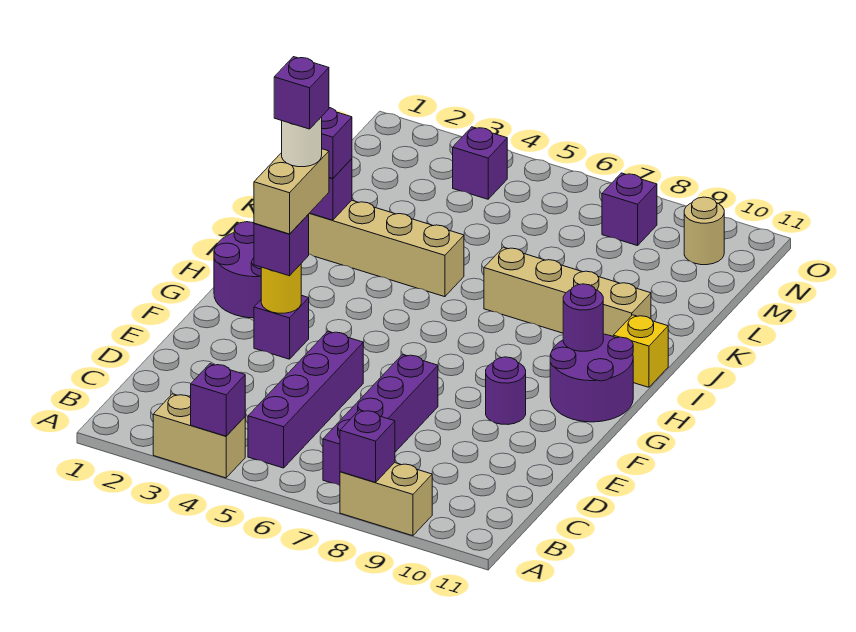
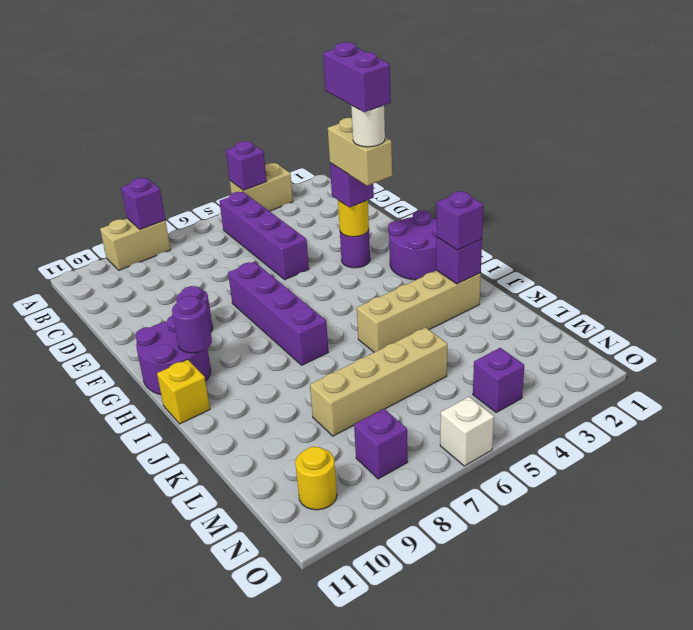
purple 1x4 brick [323,354,438,485] -> purple 1x4 brick moved to [228,262,328,365]
purple 1x1 brick [254,295,309,359] -> purple 1x1 round brick [340,230,370,268]
purple 1x1 brick [274,57,329,129] -> purple 1x2 brick [323,42,391,112]
tan 1x4 brick [484,247,651,336] -> tan 1x4 brick moved to [310,327,447,436]
tan 1x1 round brick [684,197,724,265] -> yellow 1x1 round brick [295,447,337,510]
none -> white 1x1 brick [440,397,494,466]

